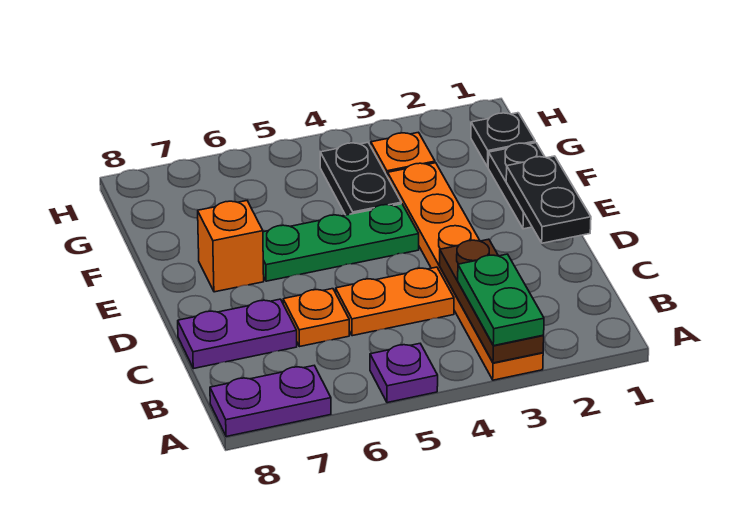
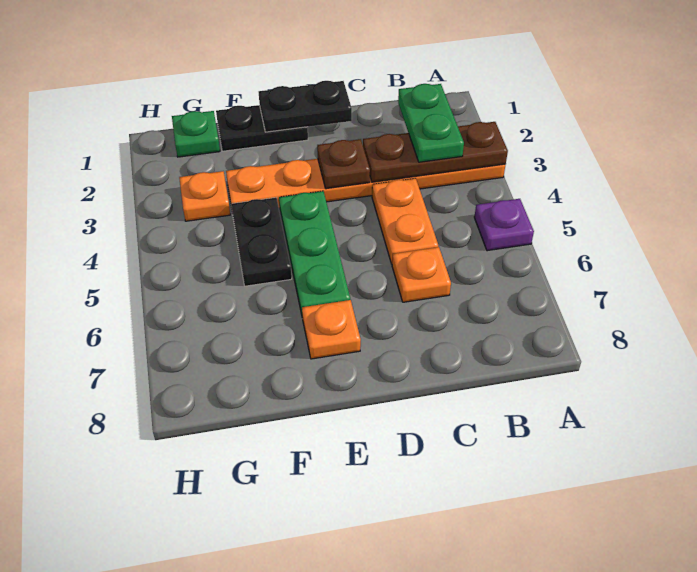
green 1x2 plate [458,254,544,346] -> green 1x2 plate turned to [398,84,464,162]
purple 1x2 plate [210,366,331,437] -> none
purple 1x2 plate [178,299,297,369] -> none
none -> brown 1x1 plate [317,139,370,189]
orange 1x1 brick [198,201,264,292] -> orange 1x1 plate [302,300,361,359]
black 1x2 plate [320,143,401,215] -> black 1x2 plate turned to [231,198,292,286]
black 1x1 plate [471,113,535,167] -> green 1x1 plate [172,111,220,157]

